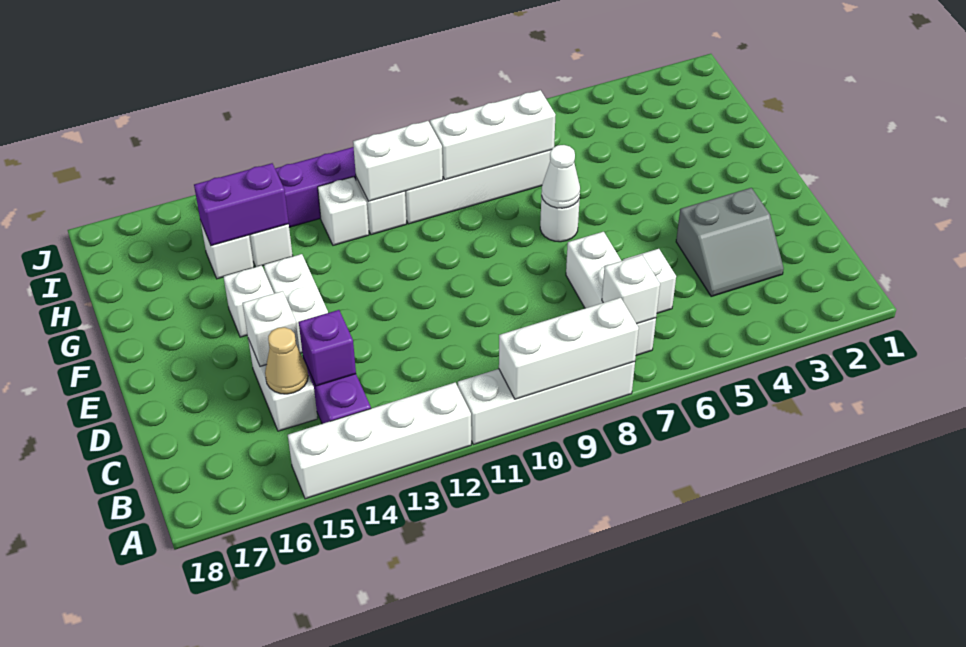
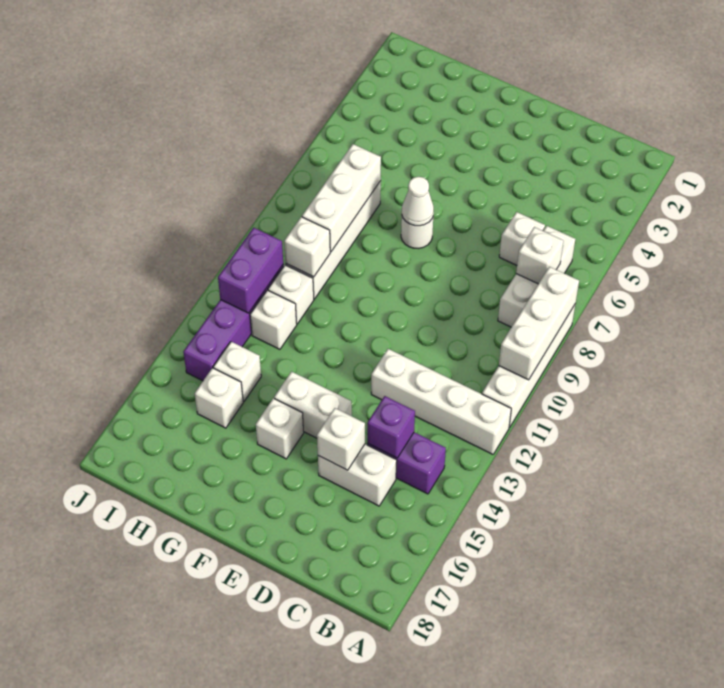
white 1x4 brick [288,382,471,499] -> white 1x4 brick turned to [371,349,511,454]
white 1x3 brick [566,232,656,355] -> white 1x3 brick turned to [498,226,575,327]
grey 2x2 slope [676,188,784,296] -> none
tan 1x1 cone [265,327,308,394] -> none
white 1x2 brick [353,121,443,201] -> white 1x1 brick [284,217,330,277]
purple 1x2 brick [194,163,289,246] -> purple 1x2 brick moved to [218,228,283,313]

